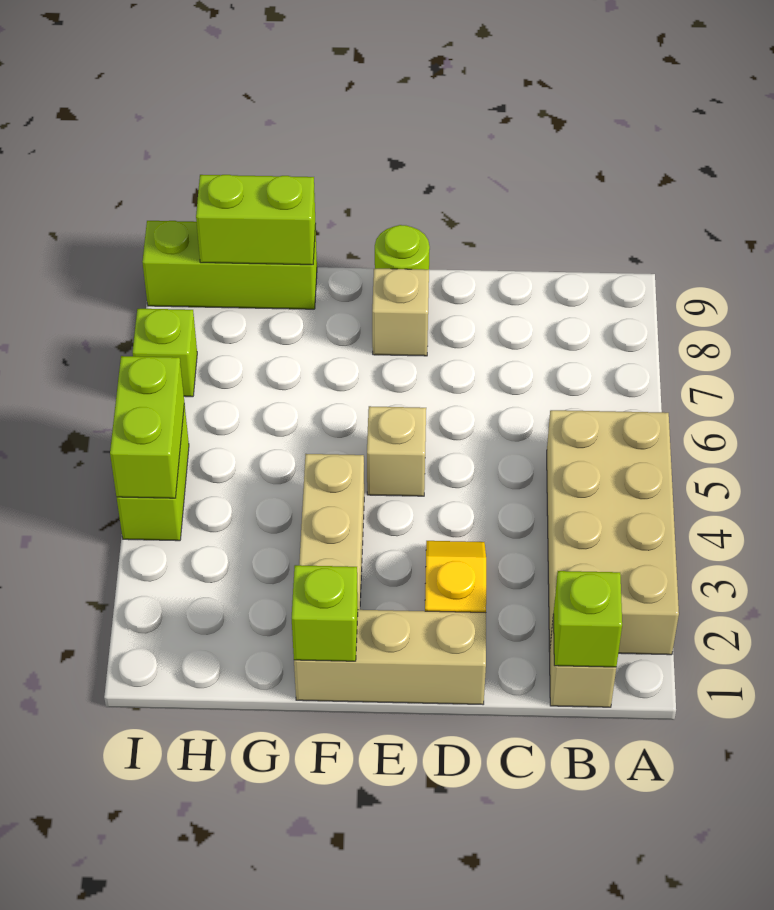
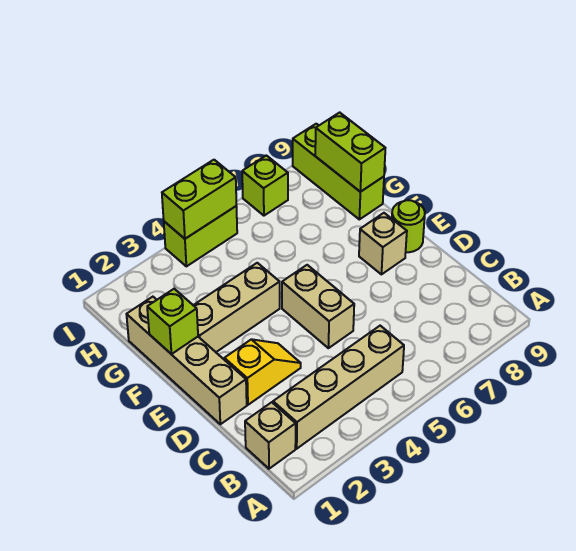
tan 2x4 brick [547,410,679,655] -> tan 1x4 brick [273,326,404,449]
lime 1x1 brick [553,571,622,667] -> none
tan 1x3 brick [294,610,486,704] -> tan 1x4 brick [126,297,247,424]
tan 1x1 brick [367,406,426,496] -> tan 1x2 brick [282,265,354,348]

